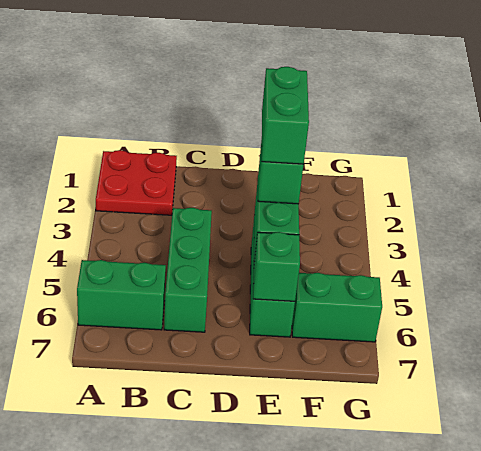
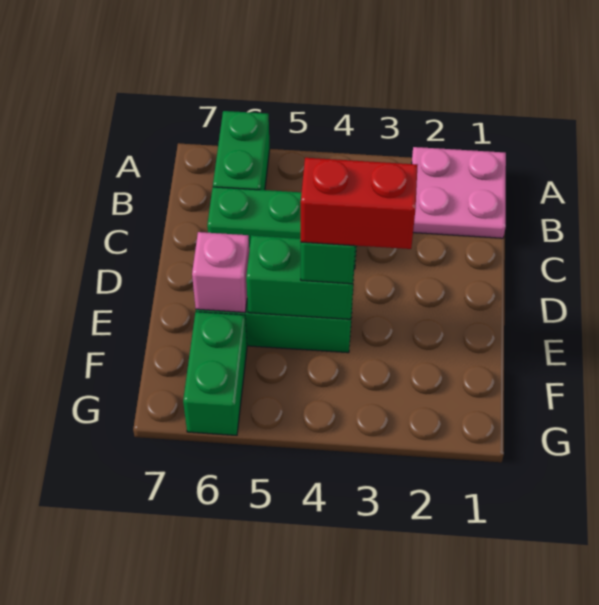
red 2x2 plate [96,150,177,215] -> pink 2x2 plate [412,147,506,238]
green 1x2 brick [262,67,309,164] -> red 1x2 brick [301,158,417,249]
green 1x1 brick [253,232,300,301] -> pink 1x1 brick [192,232,249,313]

